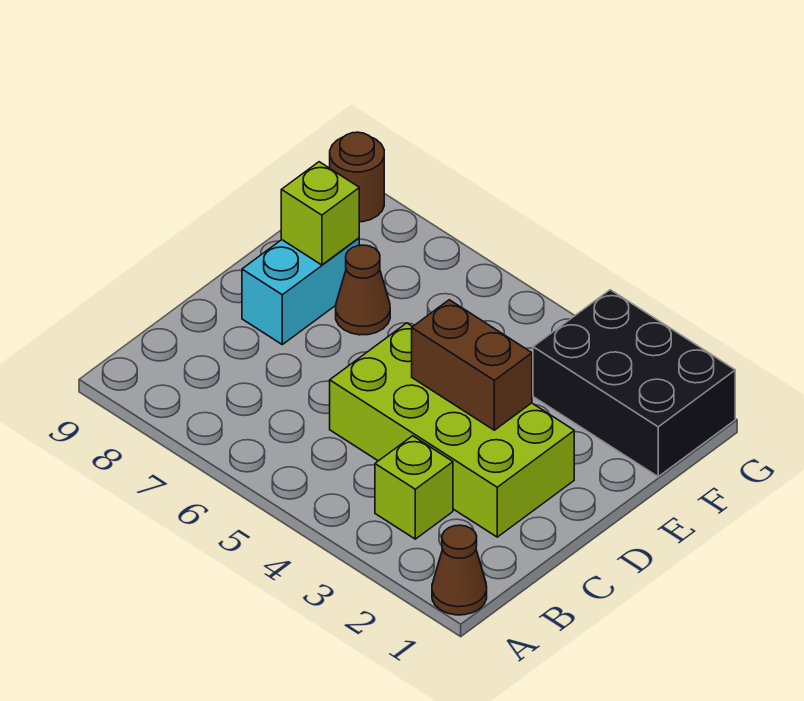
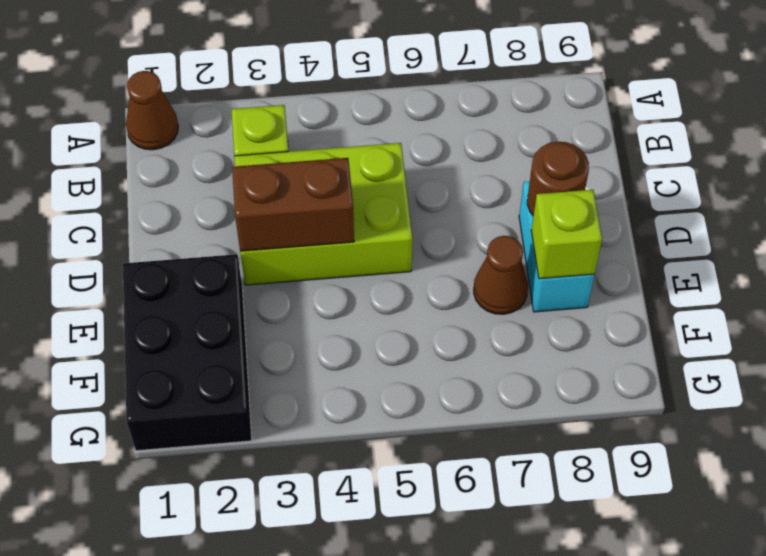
lime 2x4 brick [330,323,574,537] -> lime 2x3 brick [234,143,412,285]
black 2x3 brick [533,290,735,477] -> black 2x3 brick turned to [123,254,252,451]
brown 1x1 round brick [330,132,384,222] -> brown 1x1 round brick moved to [527,142,589,216]

